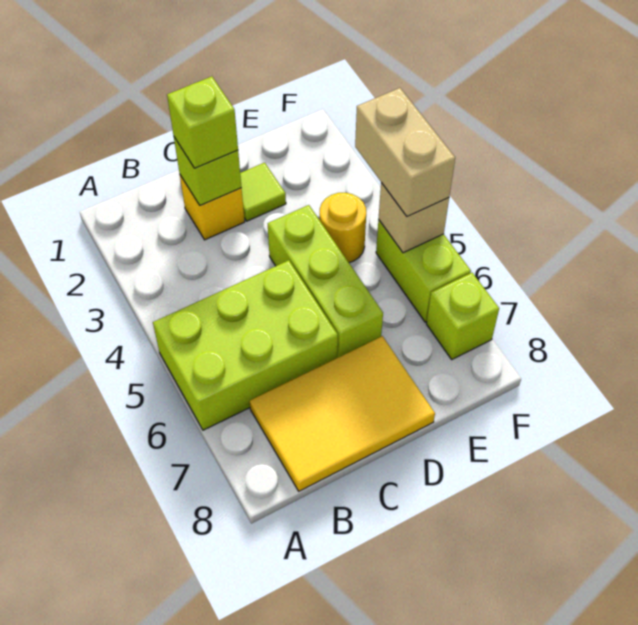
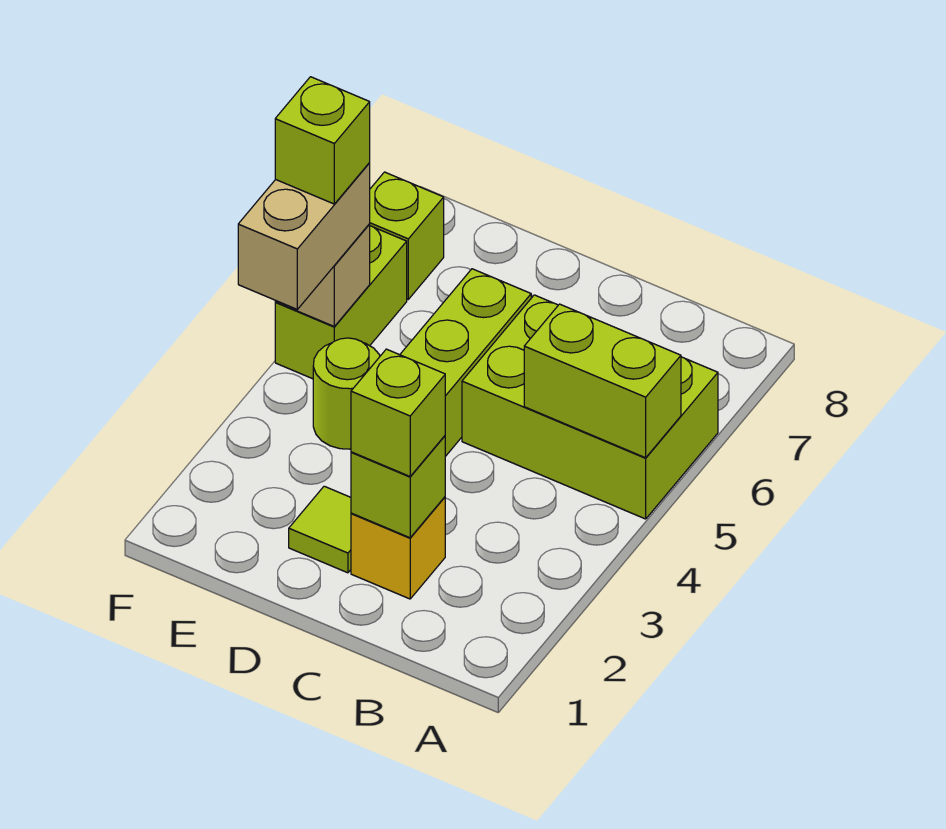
none -> lime 1x2 brick [524,304,681,458]
yellow 2x3 tile [250,336,435,491] -> none
yellow 1x1 round brick [320,193,366,263] -> lime 1x1 round brick [313,338,380,449]
none -> lime 1x1 brick [275,77,370,204]

